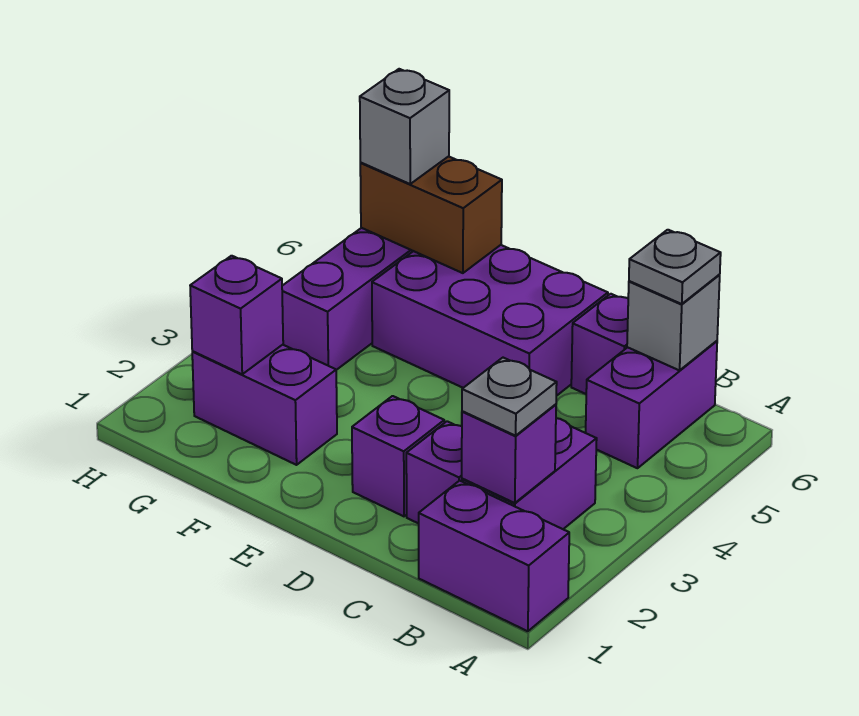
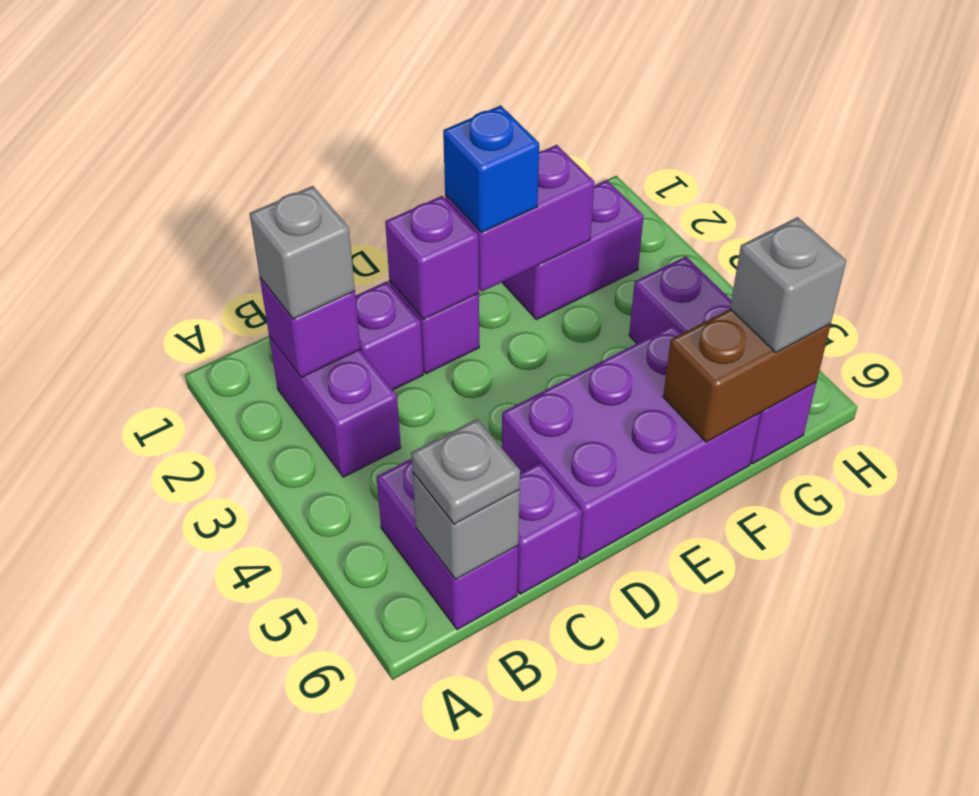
purple 1x2 brick [419,481,569,631] -> purple 1x2 brick moved to [445,145,594,291]
grey 1x1 plate [462,358,557,436] -> grey 1x1 brick [250,186,355,319]
none -> blue 1x1 brick [443,105,539,232]
purple 1x1 brick [190,256,283,374] -> purple 1x1 brick moved to [385,196,479,319]

